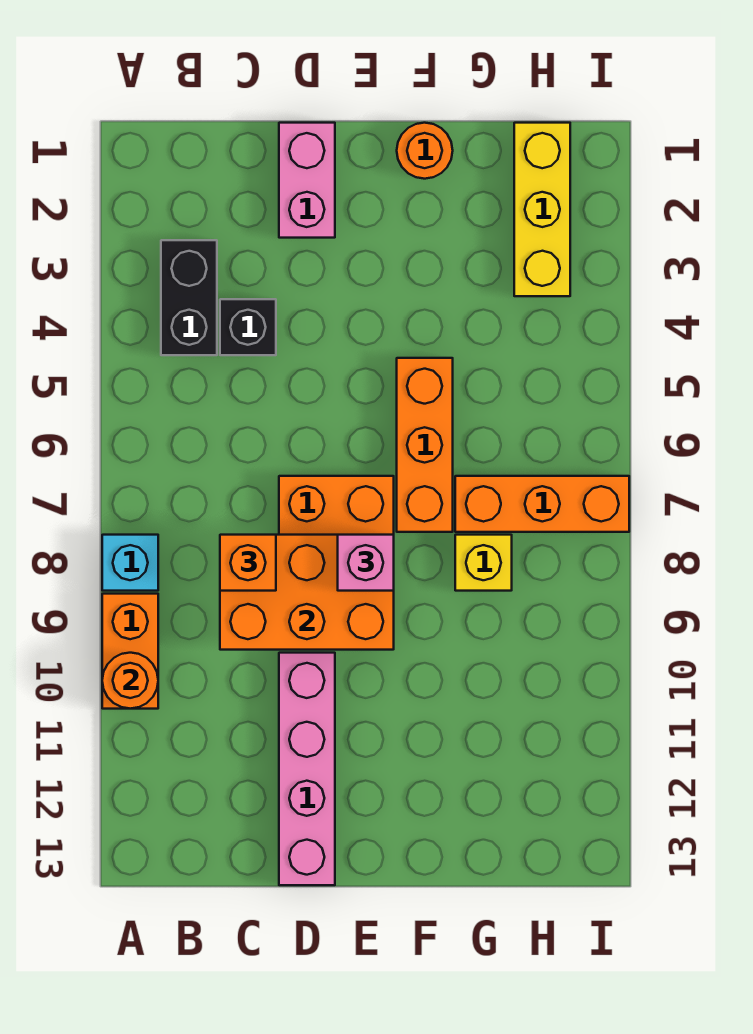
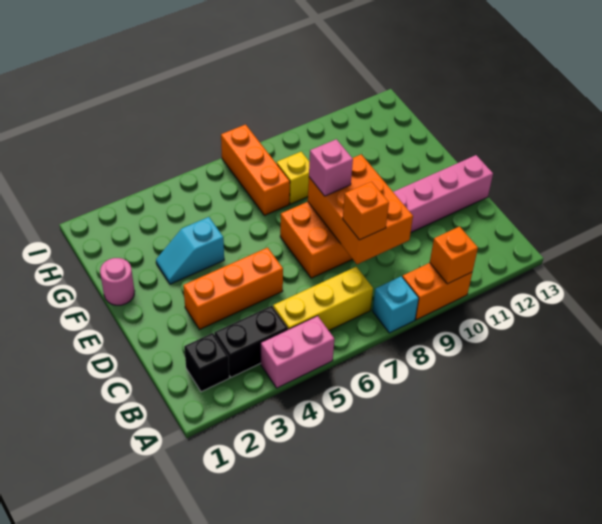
orange 1x1 round brick [102,653,158,709] -> orange 1x1 brick [430,227,478,284]
black 1x1 brick [220,299,276,355] -> black 1x1 brick moved to [184,333,229,392]
pink 1x2 brick [279,123,335,238] -> pink 1x2 brick moved to [261,316,334,388]
orange 1x1 round brick [397,123,453,179] -> pink 1x1 round brick [100,258,134,305]
none -> cyan 1x2 slope [156,217,224,284]
orange 1x3 brick [397,358,453,532] -> orange 1x3 brick moved to [183,248,283,330]
yellow 1x3 brick [514,123,570,296] -> yellow 1x3 brick moved to [273,267,373,330]

